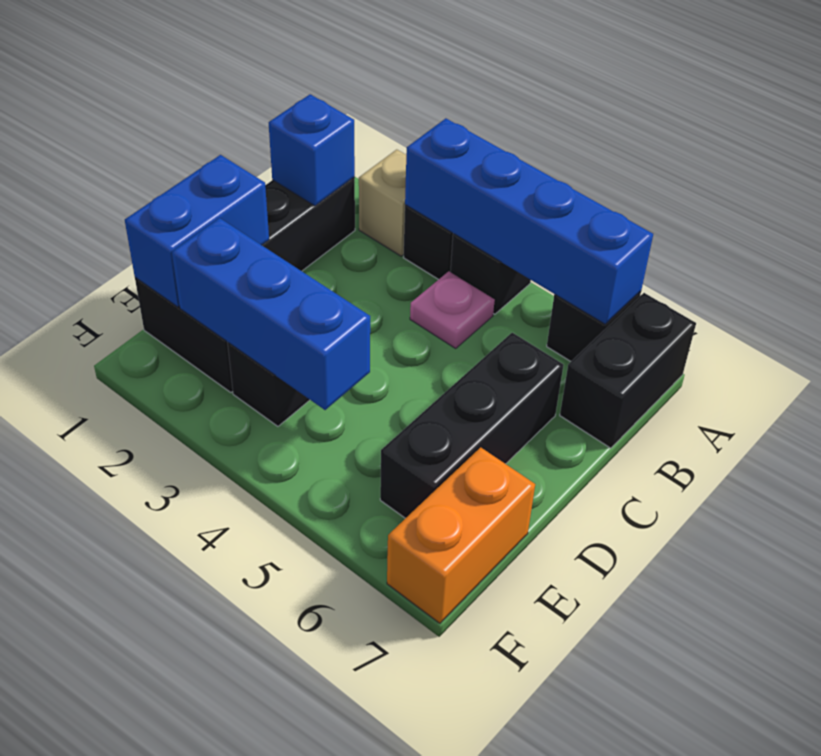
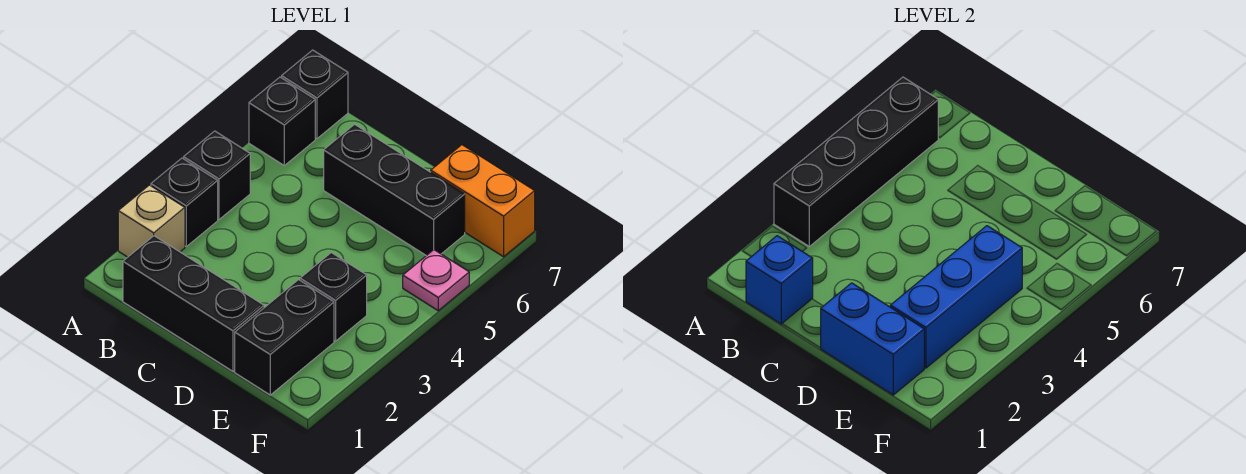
blue 1x4 brick [405,118,653,324] -> black 1x4 brick [774,77,938,246]
black 1x2 brick [560,293,696,448] -> black 1x1 brick [282,50,348,138]
pink 1x1 plate [410,271,495,348] -> pink 1x1 plate moved to [403,250,469,311]

